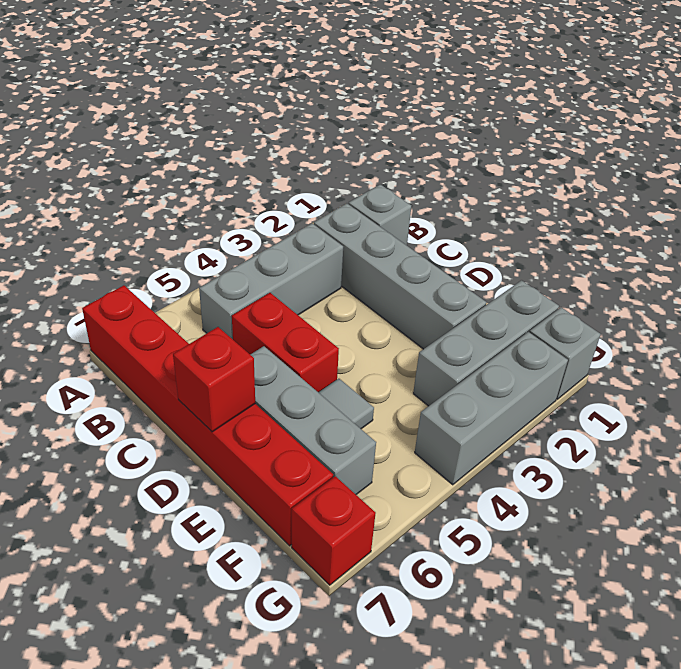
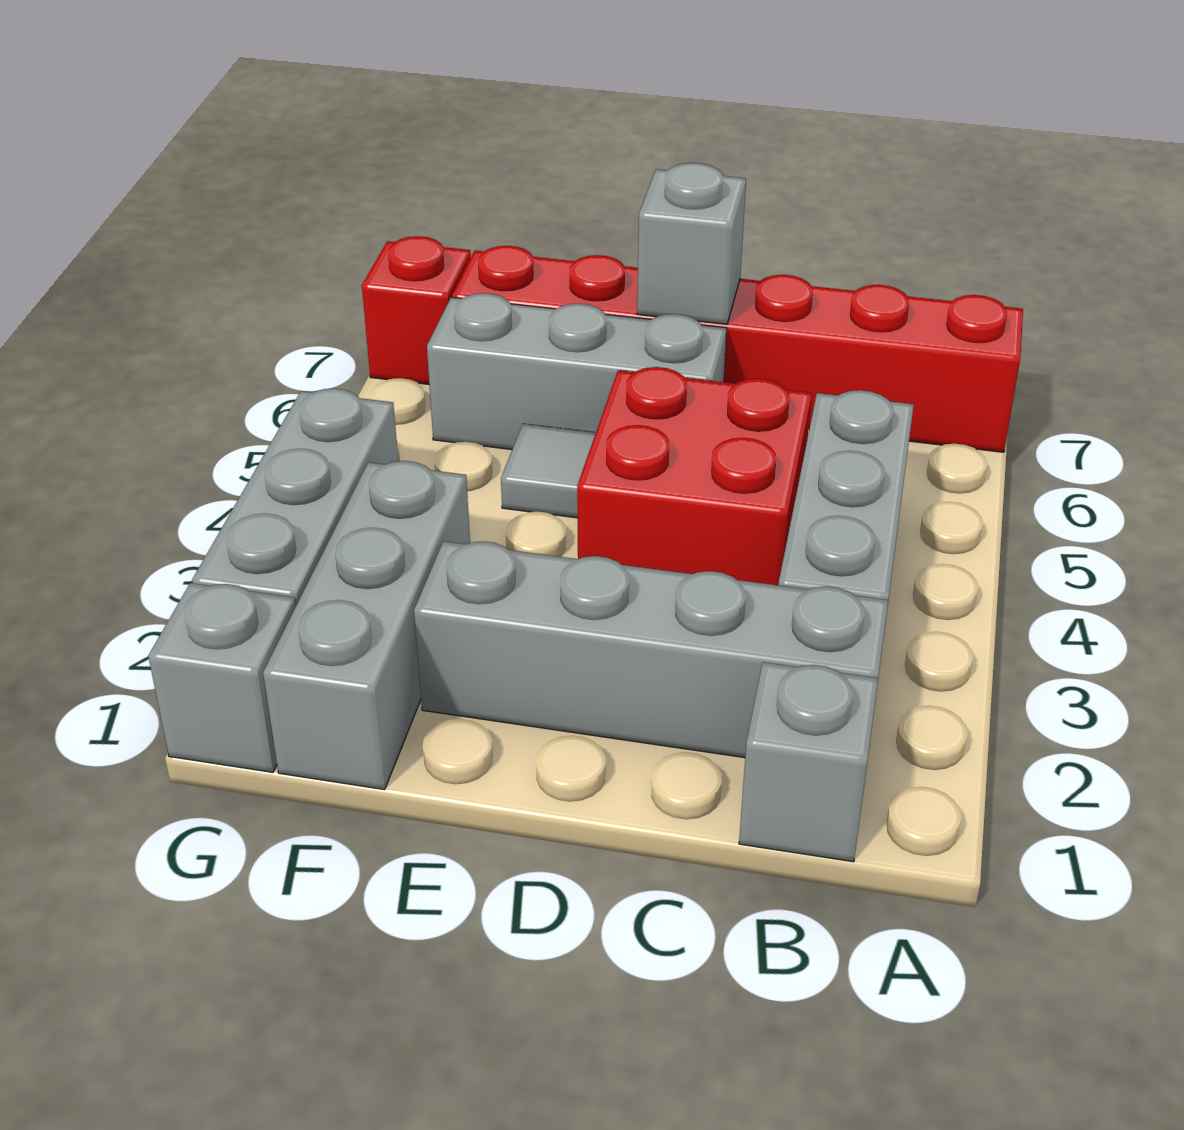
red 1x2 brick [232,293,339,392] -> red 2x2 brick [577,367,812,585]
red 1x1 brick [173,327,255,432] -> grey 1x1 brick [637,163,746,324]

